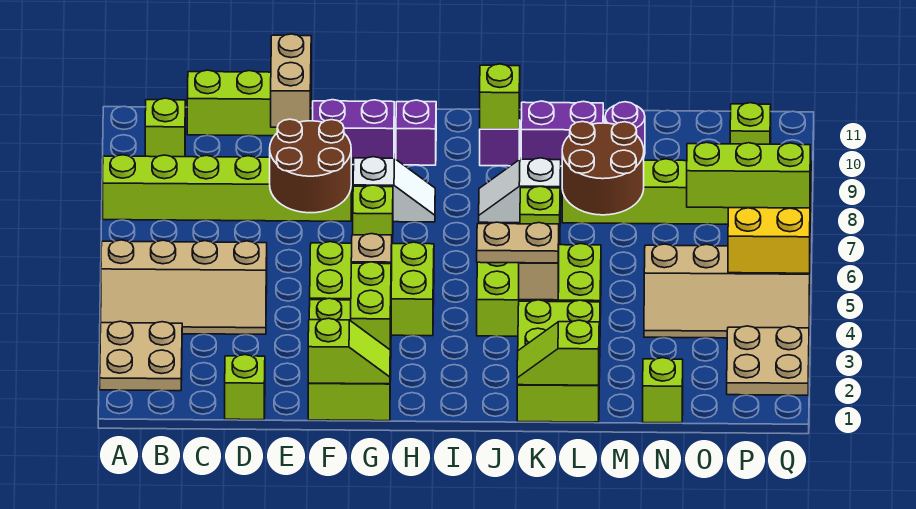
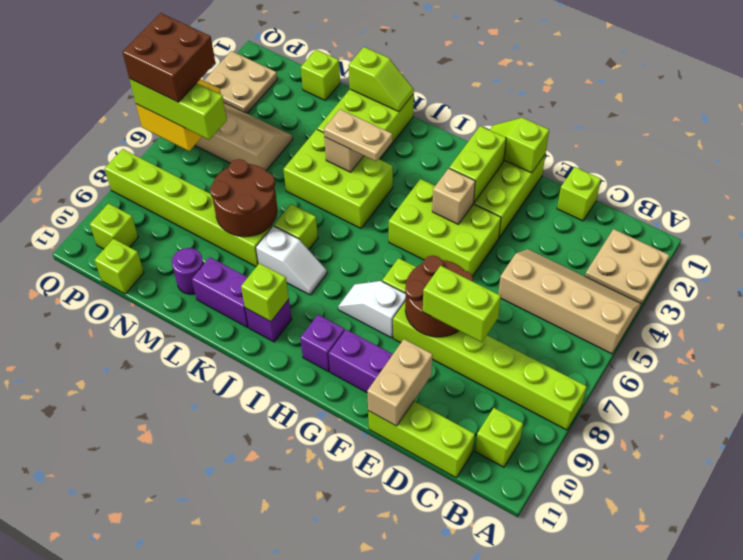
none -> lime 1x2 brick [423,266,501,342]
none -> lime 1x1 brick [94,238,144,294]
none -> brown 2x2 brick [122,13,215,102]

